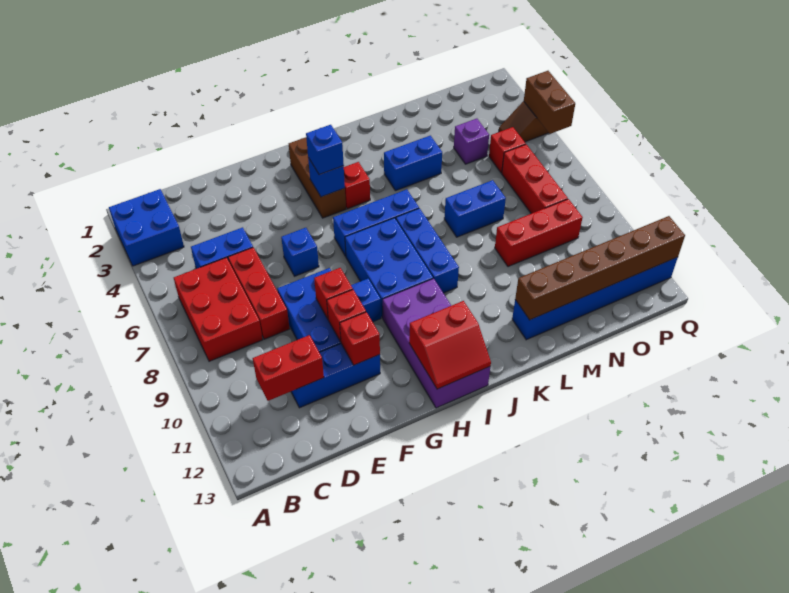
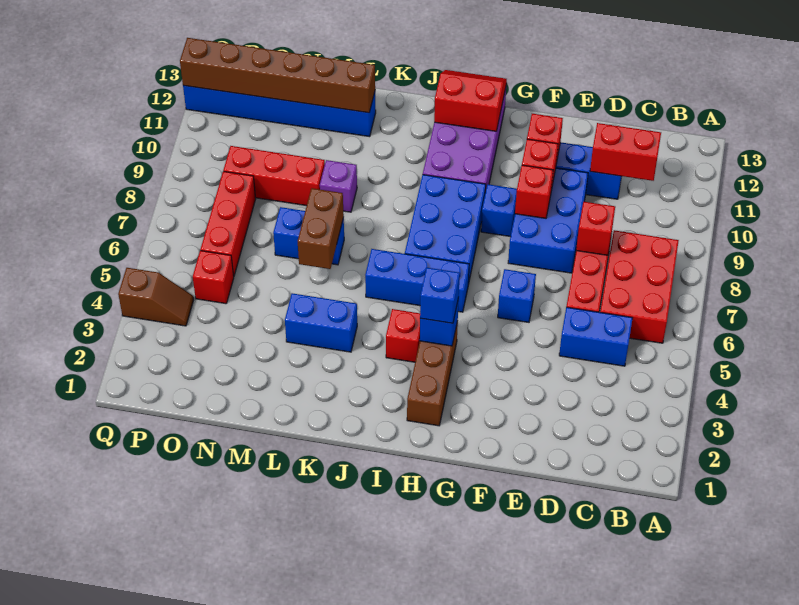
blue 2x2 brick [109,189,184,266] -> none
none -> red 1x1 brick [576,202,615,255]
blue 1x3 brick [396,208,459,293] -> none
purple 1x1 brick [454,119,489,164] -> purple 1x1 brick moved to [320,160,357,212]
brown 1x2 brick [524,71,575,134] -> brown 1x2 brick moved to [298,188,344,269]

